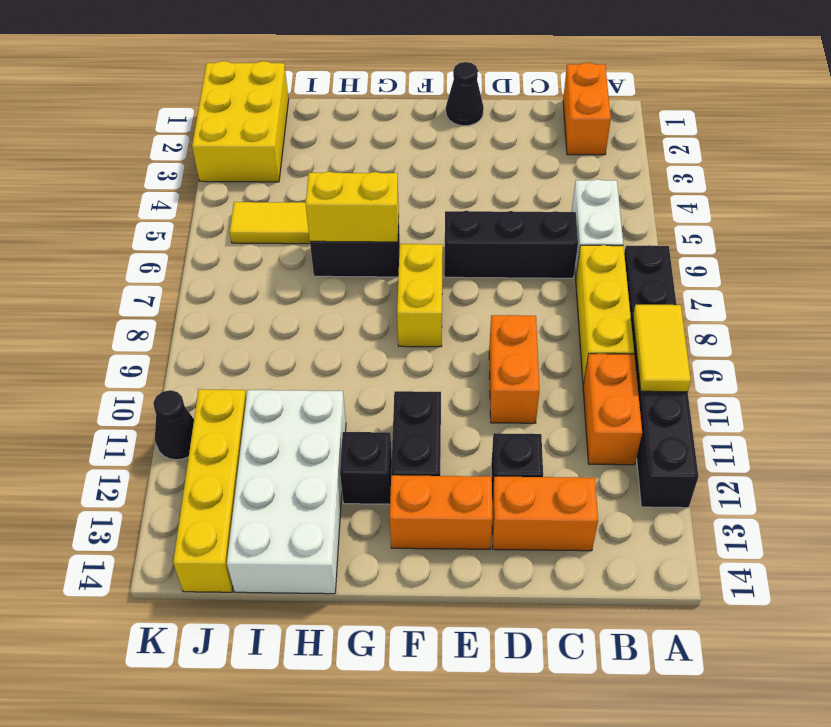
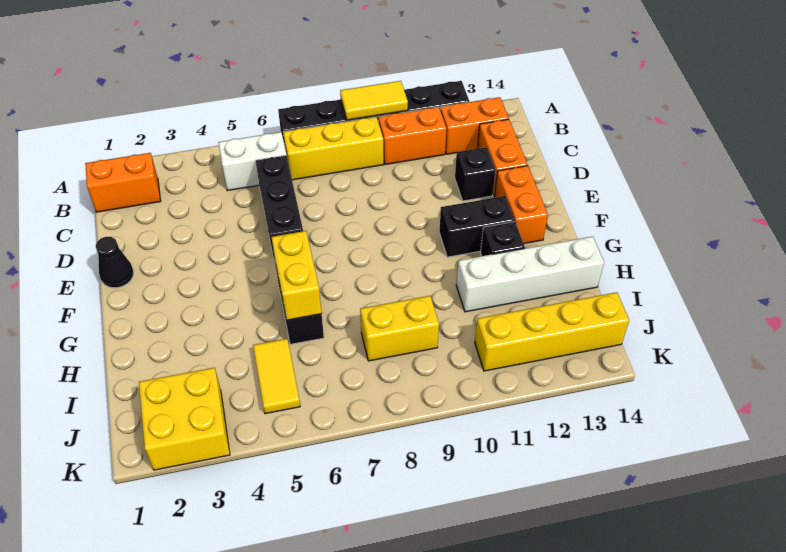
orange 1x2 brick [489,315,539,423] -> orange 1x2 brick moved to [440,97,509,154]
yellow 1x2 brick [397,244,443,347] -> yellow 1x2 brick moved to [360,296,439,361]
white 2x4 brick [227,390,346,594] -> white 1x4 brick [456,236,604,312]
yellow 2x3 brick [192,61,289,182] -> yellow 2x2 brick [139,368,230,470]
black 1x1 cone [153,390,194,460] -> none

